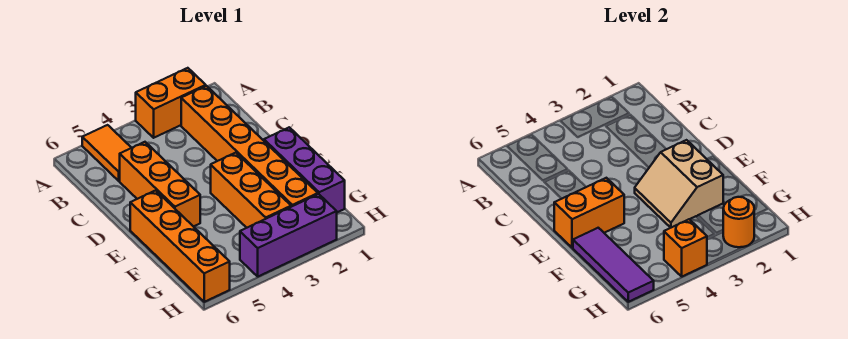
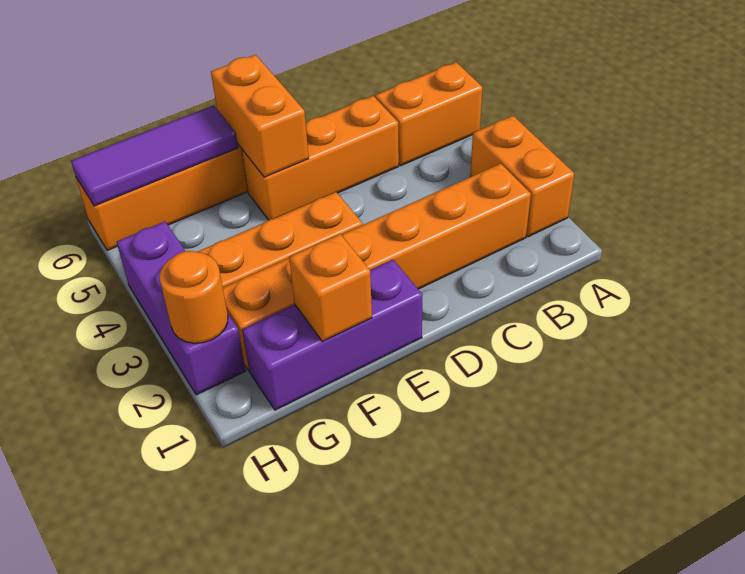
orange 1x2 tile [82,125,131,181] -> orange 1x2 brick [375,62,483,166]
tan 2x2 slope [635,140,723,228] -> none
orange 1x1 brick [664,219,707,276] -> orange 1x1 brick moved to [289,234,372,341]

